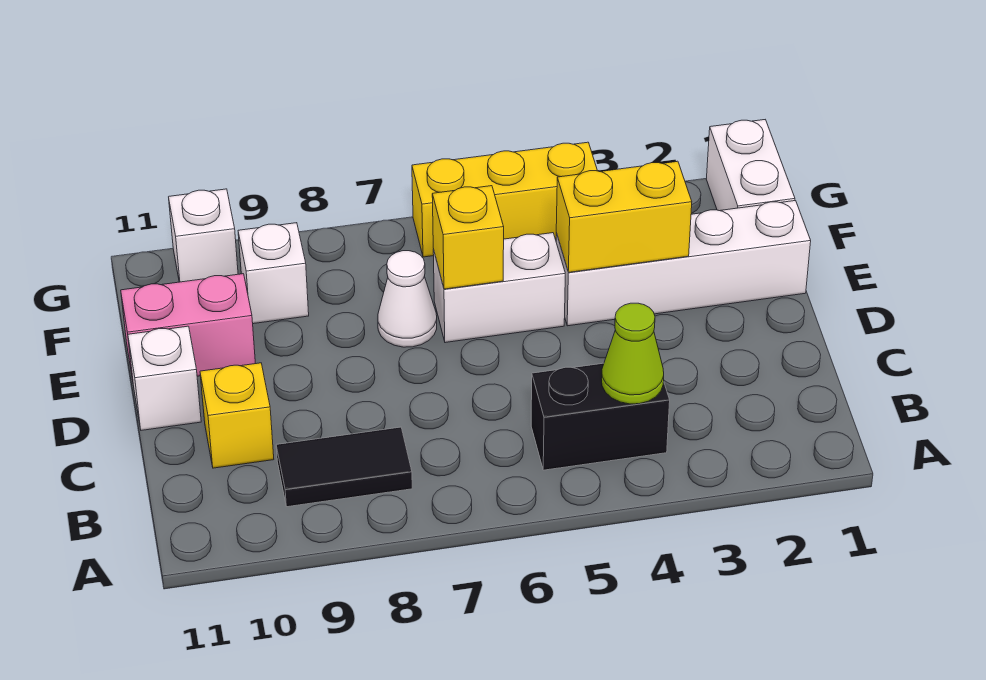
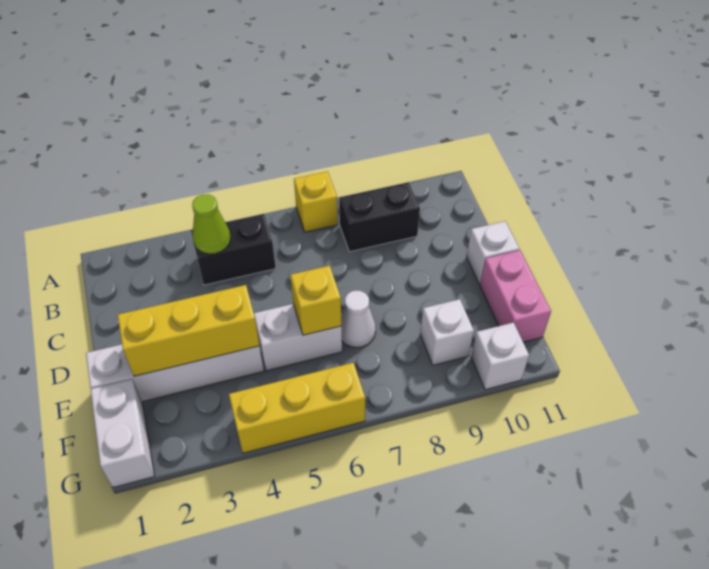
black 1x2 tile [276,427,412,507] -> black 1x2 brick [339,182,420,252]
yellow 1x1 brick [200,363,274,468] -> yellow 1x1 brick moved to [294,171,338,232]
yellow 1x2 brick [556,161,692,273] -> yellow 1x3 brick [118,285,260,376]
pink 1x2 brick [121,274,255,380] -> pink 1x2 brick turned to [480,250,551,342]

